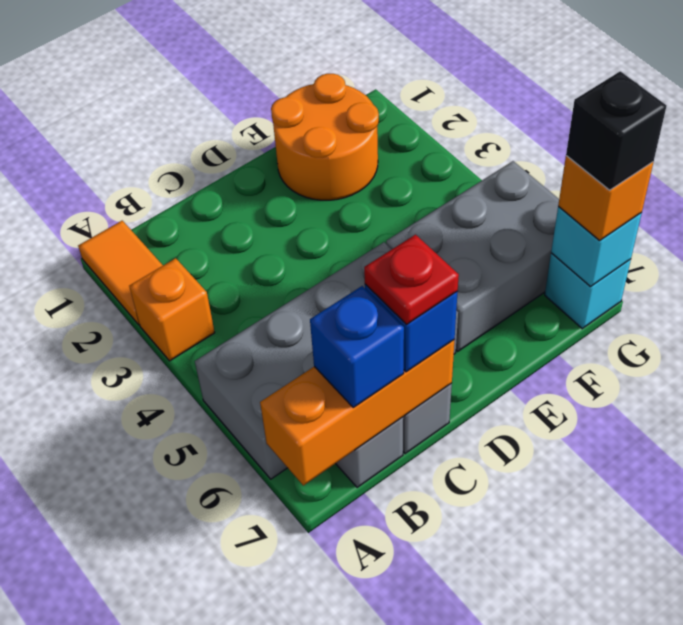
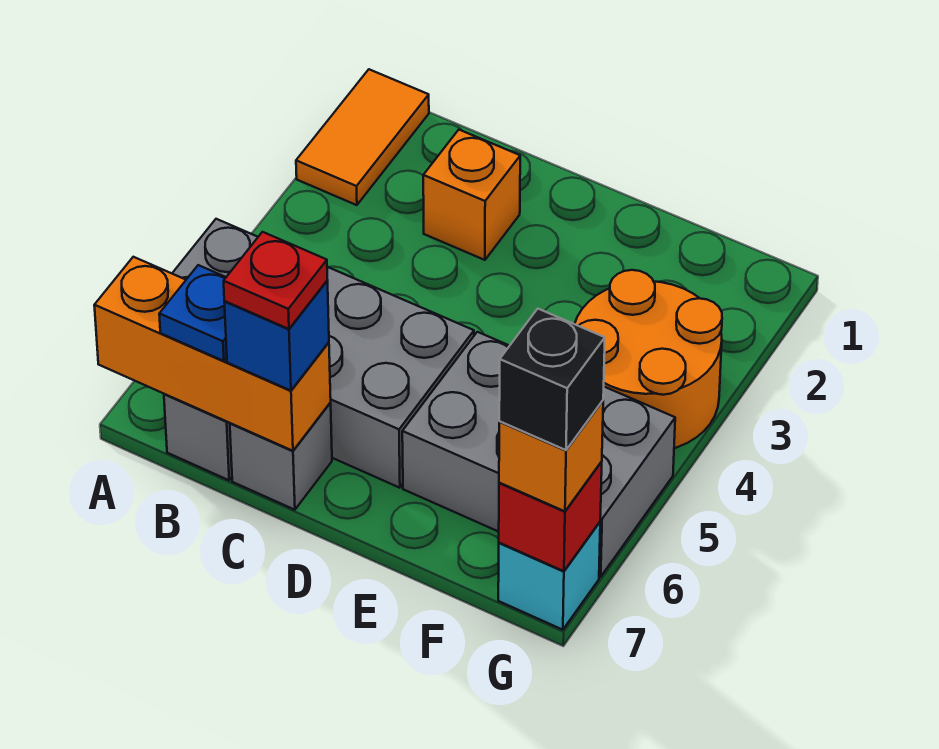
orange 1x1 brick [129,258,215,361] -> orange 1x1 brick moved to [423,130,520,260]
blue 1x1 brick [310,286,404,407] -> blue 1x1 plate [159,265,227,361]
orange 2x2 round brick [271,74,379,200] -> orange 2x2 round brick moved to [575,270,722,448]
cyan 1x1 brick [551,206,642,287] -> red 1x1 brick [499,461,602,571]

